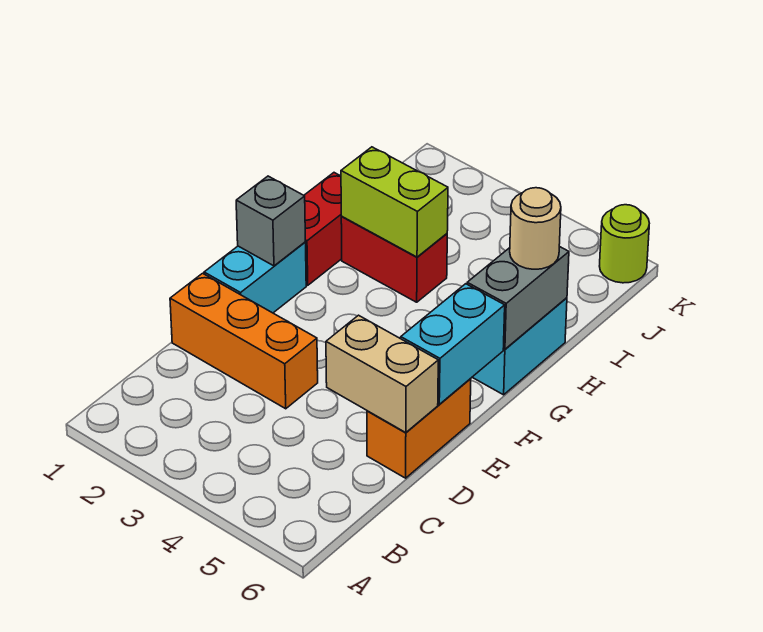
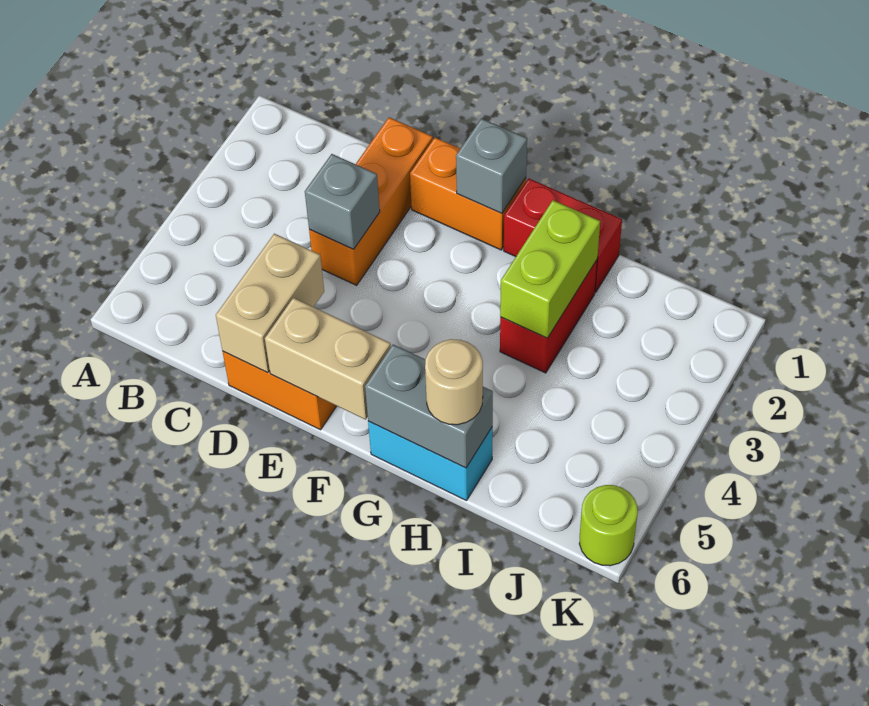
none -> grey 1x1 brick [305,154,380,249]
cyan 1x2 brick [204,242,306,313] -> orange 1x2 brick [410,138,526,250]
cyan 1x2 brick [401,284,505,404] -> tan 1x2 brick [265,298,391,420]

